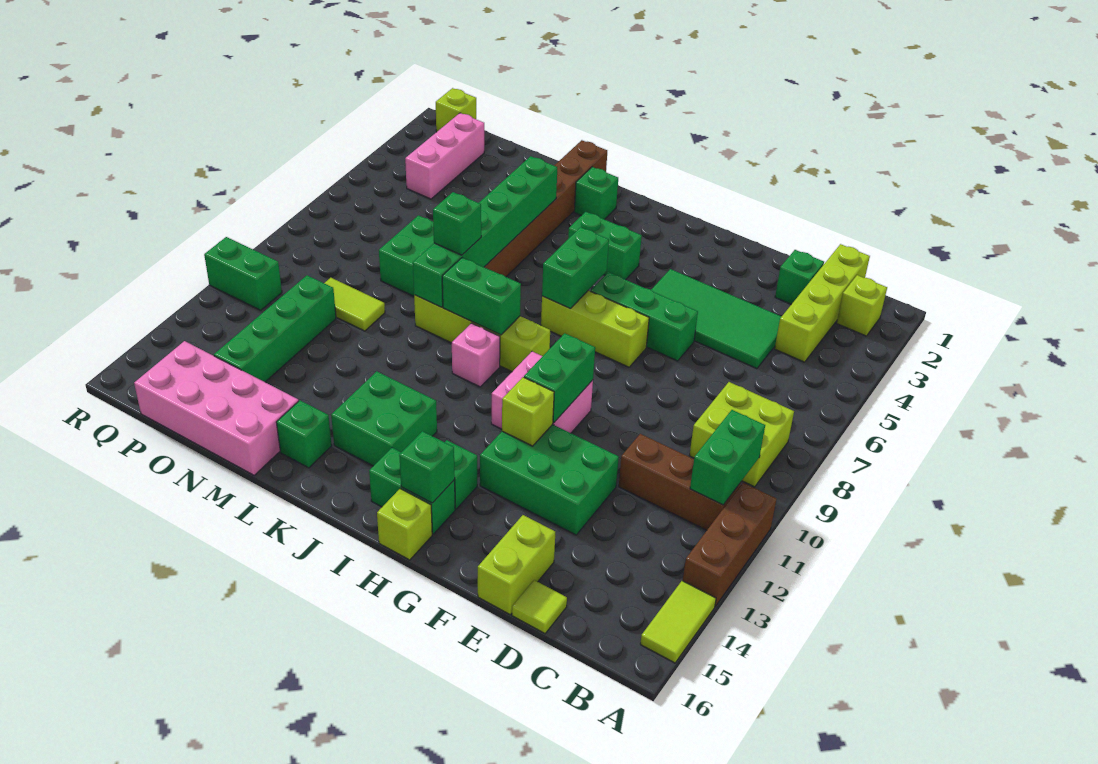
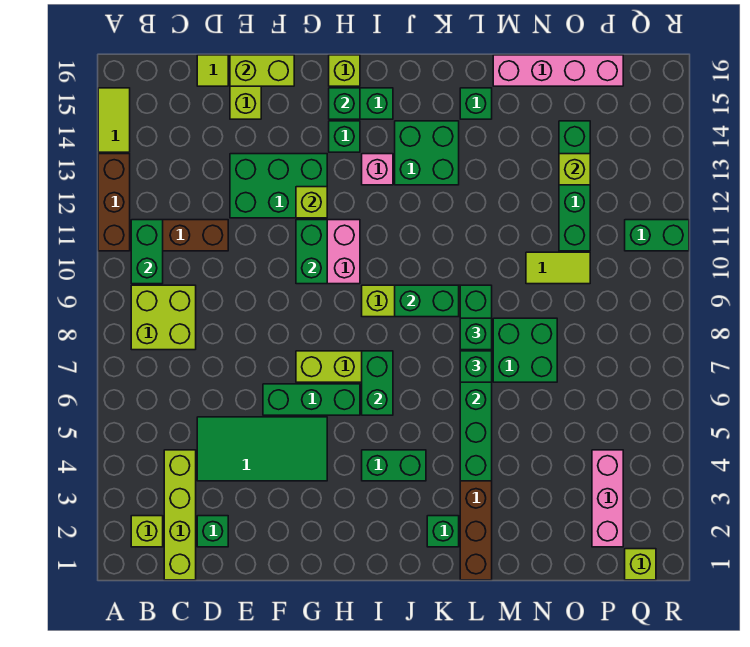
none -> lime 1x2 brick [230,55,294,86]
pink 1x1 brick [452,323,500,387] -> pink 1x1 brick moved to [362,154,393,185]
none -> green 1x1 brick [460,351,492,382]
pink 2x4 brick [134,341,299,475] -> pink 1x4 brick [493,55,623,86]
none -> lime 1x1 brick [559,154,590,185]

